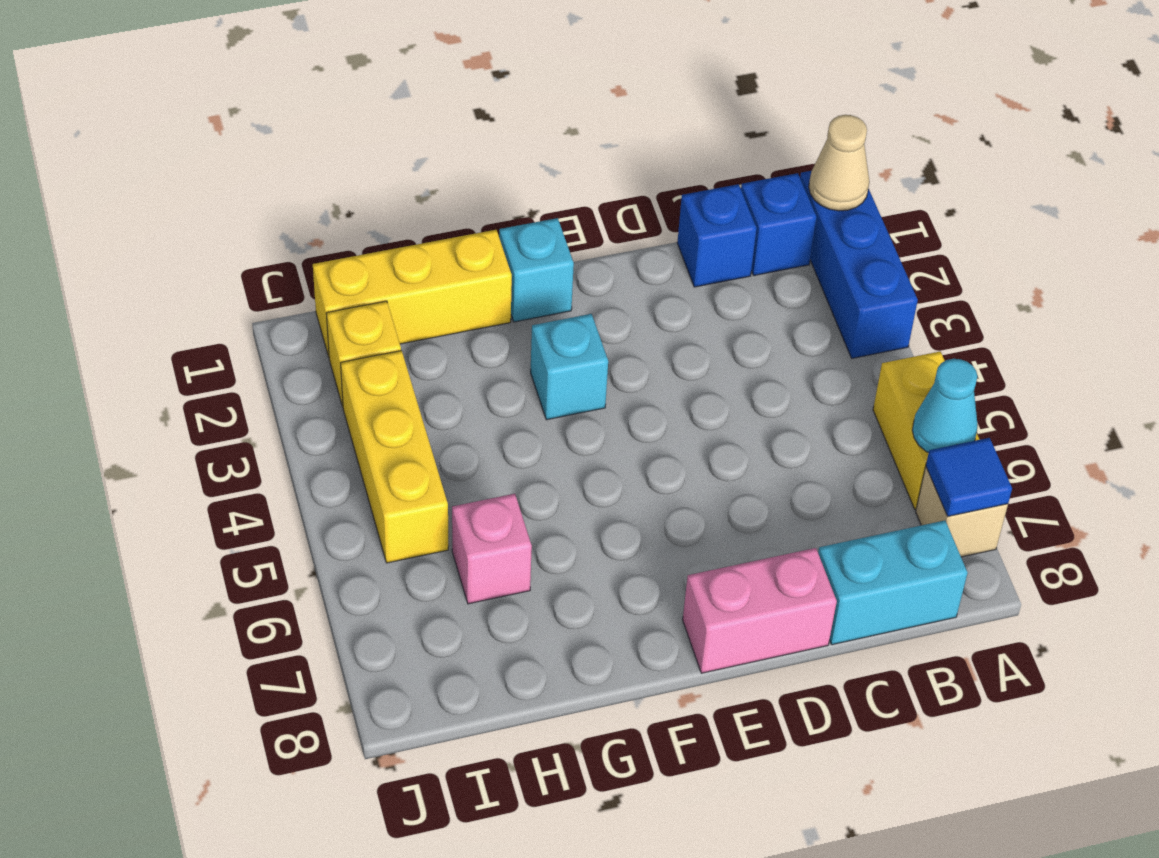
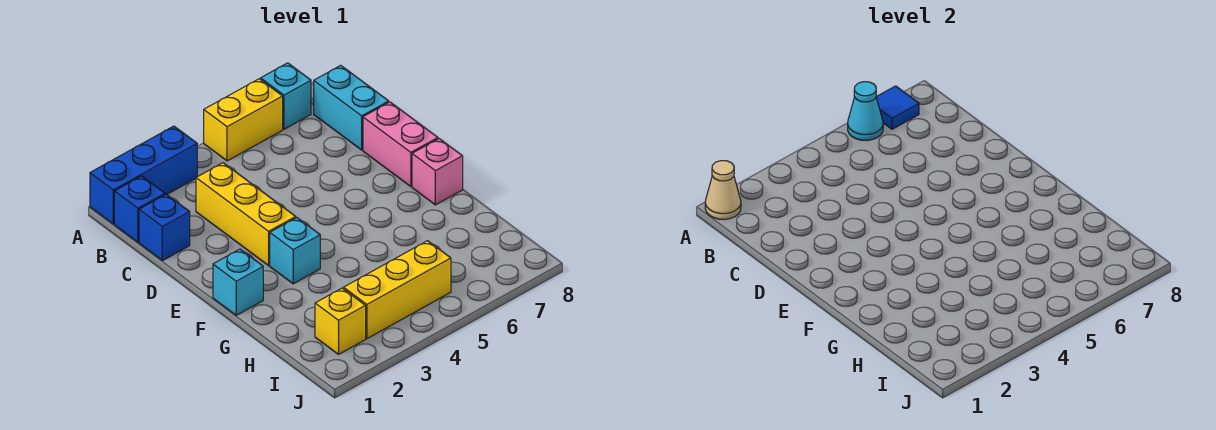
tan 1x1 brick [916,467,1008,557] -> cyan 1x1 brick [261,63,311,129]
yellow 1x3 brick [313,230,512,357] -> yellow 1x3 brick moved to [196,163,296,265]
pink 1x1 brick [452,494,532,604] -> pink 1x1 brick moved to [412,139,463,205]

